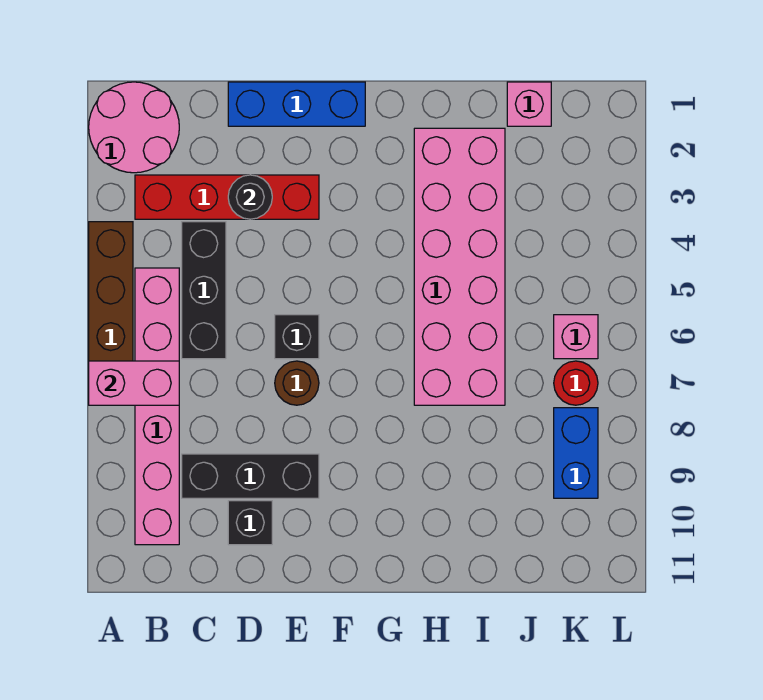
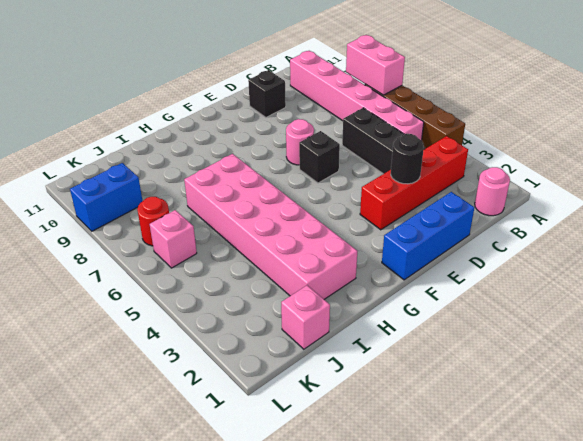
pink 2x2 round brick [89,82,179,173] -> pink 1x1 round brick [475,167,510,216]
pink 1x2 brick [89,361,179,405] -> pink 1x2 brick turned to [346,35,405,95]
black 1x3 brick [182,454,319,498] -> none
brown 1x1 round brick [275,361,319,405] -> pink 1x1 round brick [286,119,314,165]
blue 1x2 brick [554,408,598,498] -> blue 1x2 brick turned to [70,163,142,231]

